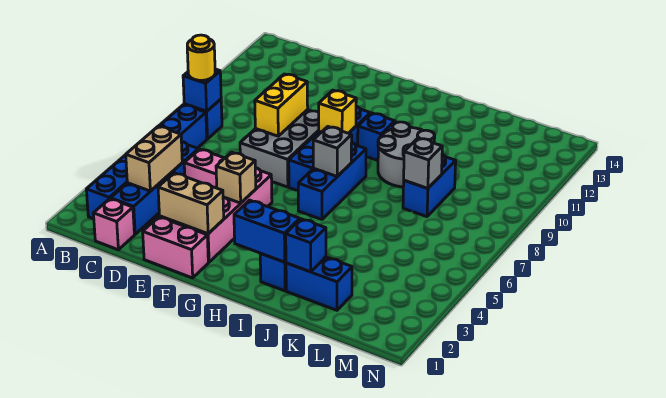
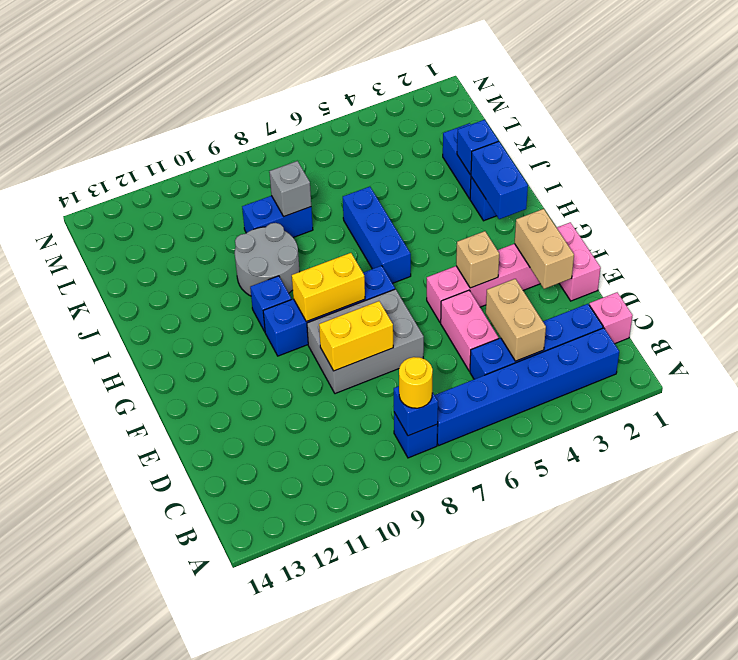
tan 1x2 brick [126,126,182,191] -> tan 1x2 brick turned to [486,279,546,361]
yellow 1x1 brick [319,90,356,133] -> yellow 1x2 brick [292,253,365,322]
blue 1x3 brick [298,143,366,219] -> blue 1x3 brick turned to [343,187,411,283]
grey 1x1 brick [313,127,352,176] -> none

